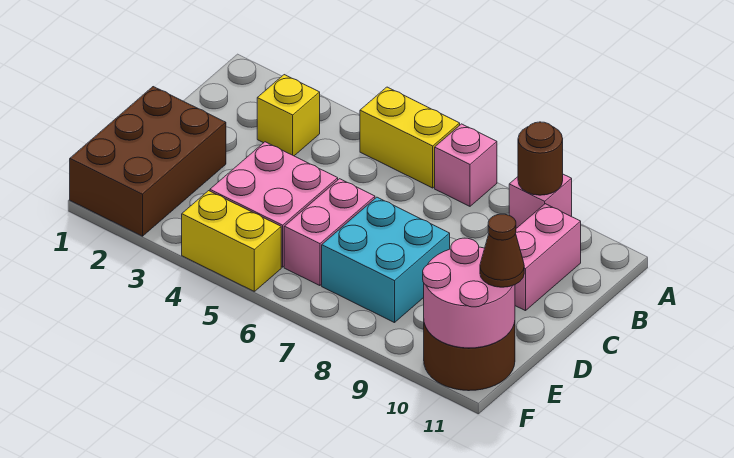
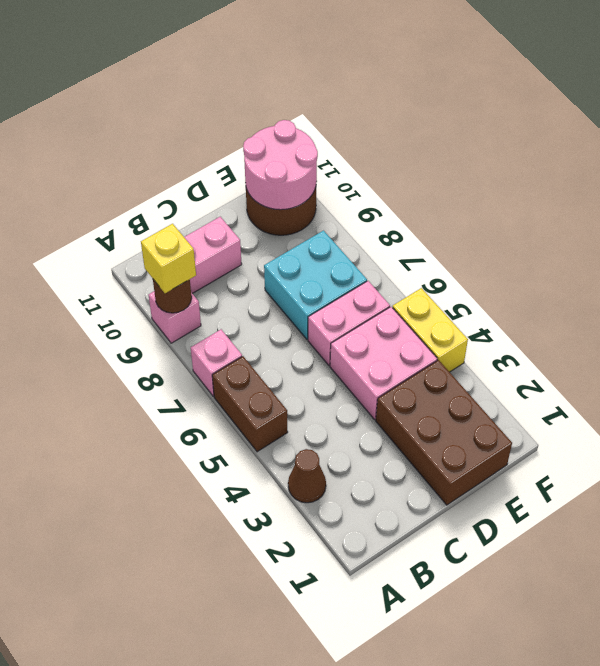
yellow 1x2 brick [360,87,460,188] -> brown 1x2 brick [212,356,288,452]
yellow 1x1 brick [257,75,320,156] -> yellow 1x1 brick moved to [141,224,196,293]
brown 2x3 brick [70,87,226,236] -> brown 2x3 brick turned to [376,360,512,505]
brown 1x1 cone [480,214,524,287] -> brown 1x1 cone moved to [288,449,326,503]

